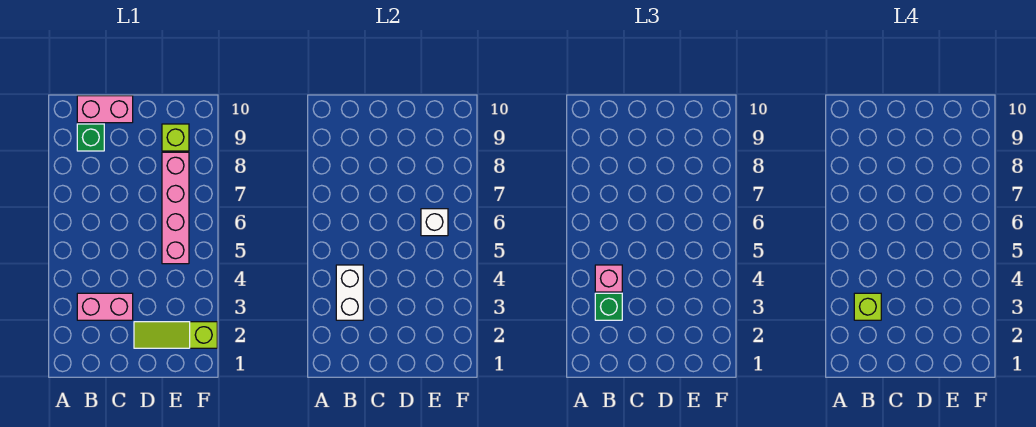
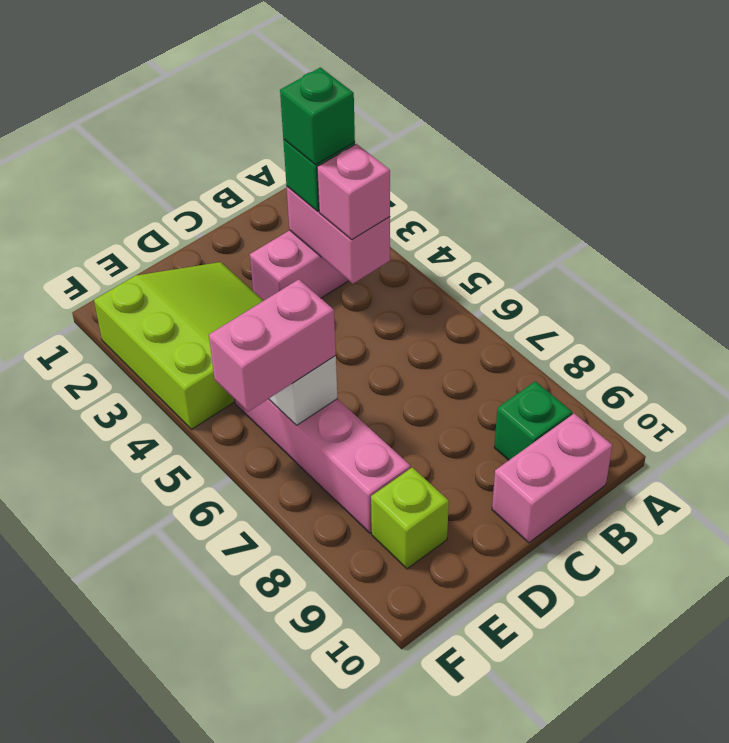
white 1x2 brick [336,265,363,320] -> pink 1x2 brick [286,186,390,284]
lime 1x1 brick [854,293,881,320] -> green 1x1 brick [280,67,355,165]
lime 1x3 slope [134,322,217,348] -> lime 3x3 slope [94,262,264,429]
none -> pink 1x2 brick [209,279,336,412]

